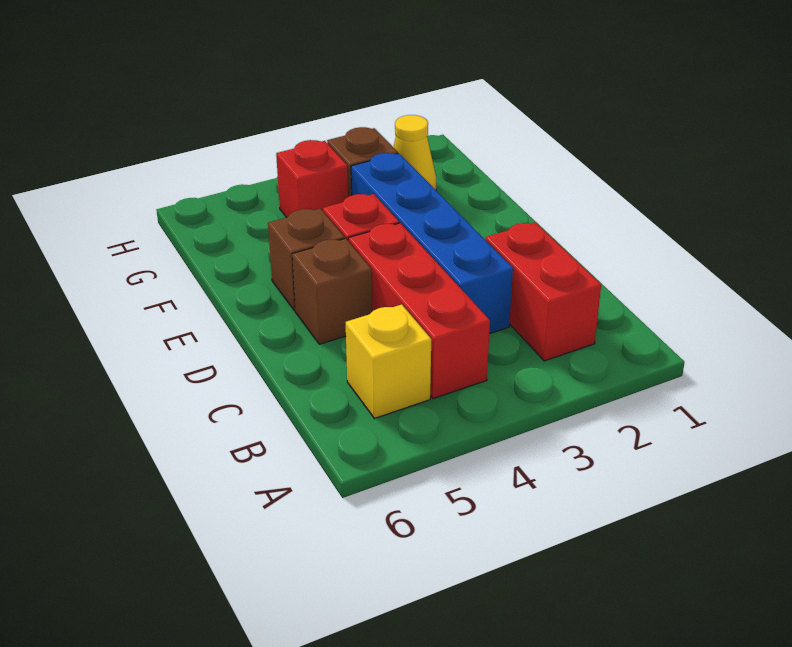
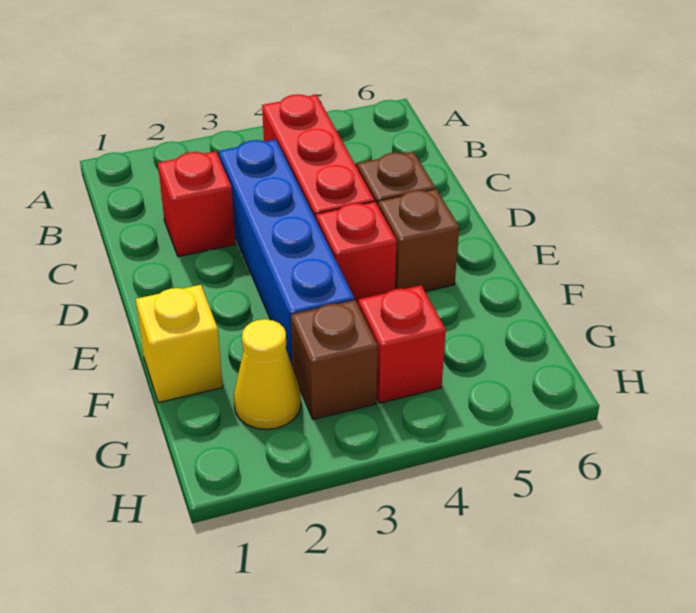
red 1x2 brick [485,222,601,361] -> red 1x1 brick [158,151,235,257]
yellow 1x1 brick [346,304,431,418] -> yellow 1x1 brick moved to [136,285,223,403]

